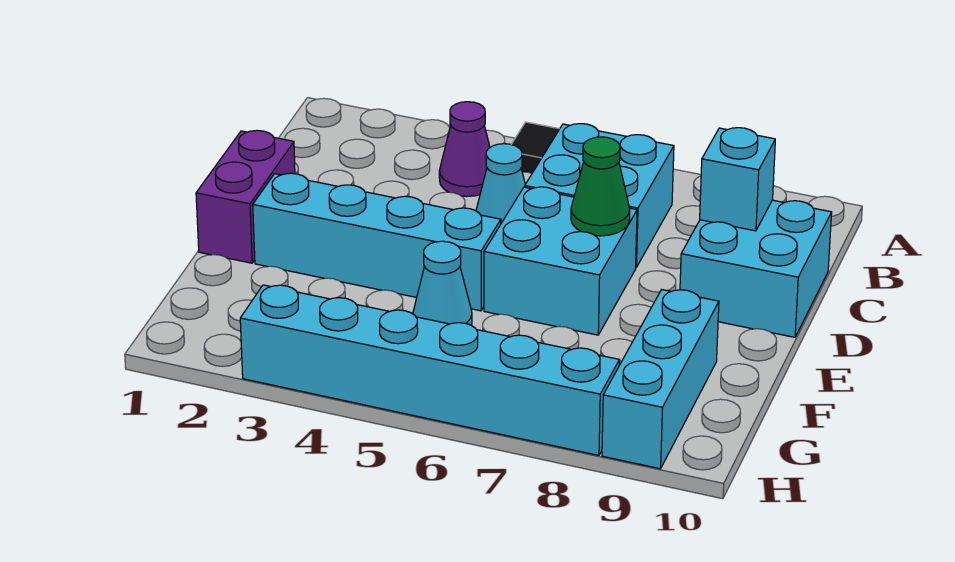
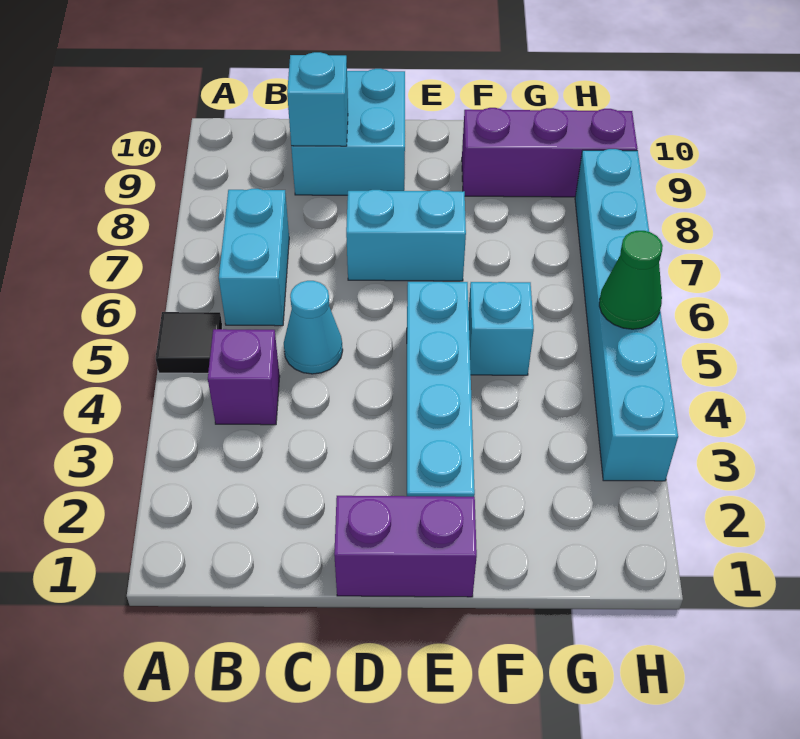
purple 1x1 cone [439,102,490,196] -> purple 1x1 brick [208,329,280,425]
cyan 2x2 brick [525,124,674,267] -> cyan 1x2 brick [219,189,289,326]
cyan 2x2 brick [484,187,637,335] -> cyan 1x2 brick [346,190,466,281]
green 1x1 cone [571,137,630,236] -> green 1x1 cone moved to [599,231,663,329]
cyan 1x1 cone [413,241,472,325] -> cyan 1x1 brick [469,282,534,375]
cyan 1x3 brick [602,290,719,469] -> purple 1x3 brick [462,108,637,197]

